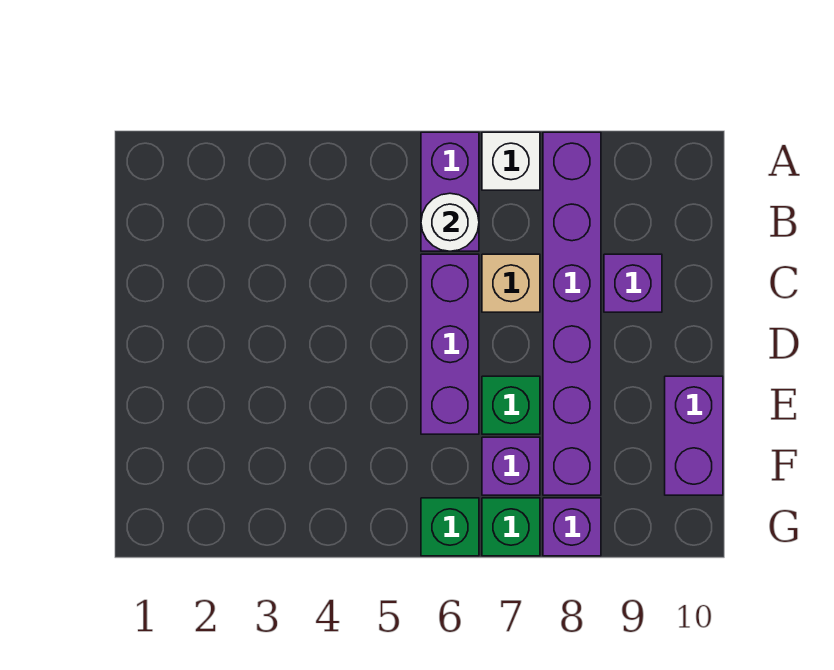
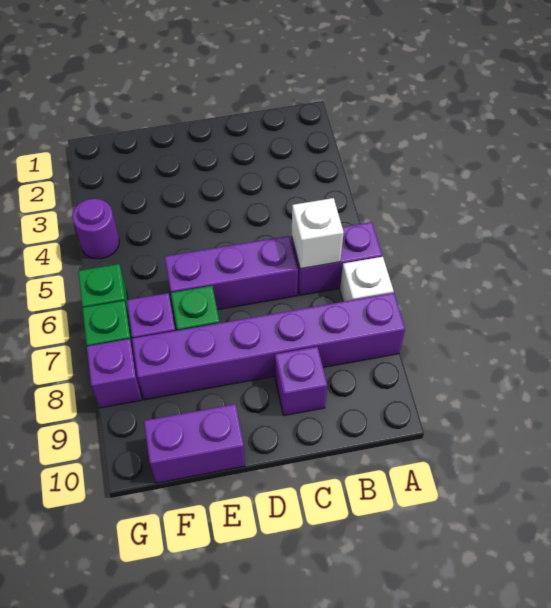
white 1x1 round brick [421,193,479,251] -> white 1x1 brick [292,198,344,269]
tan 1x1 brick [482,254,540,312] -> none
none -> purple 1x1 round brick [72,199,119,259]

